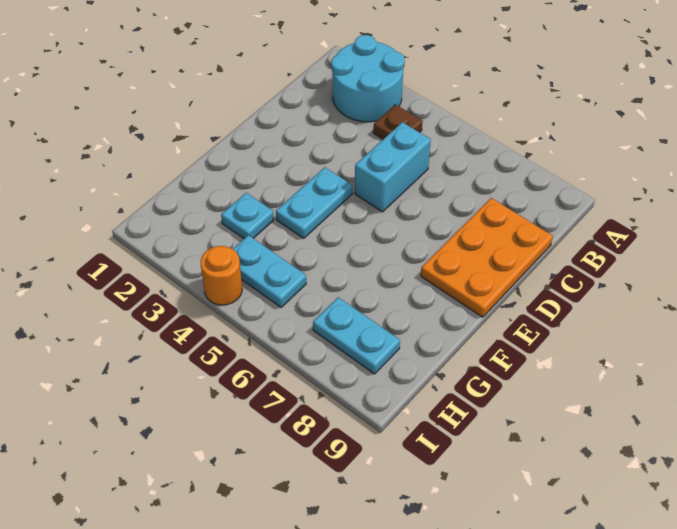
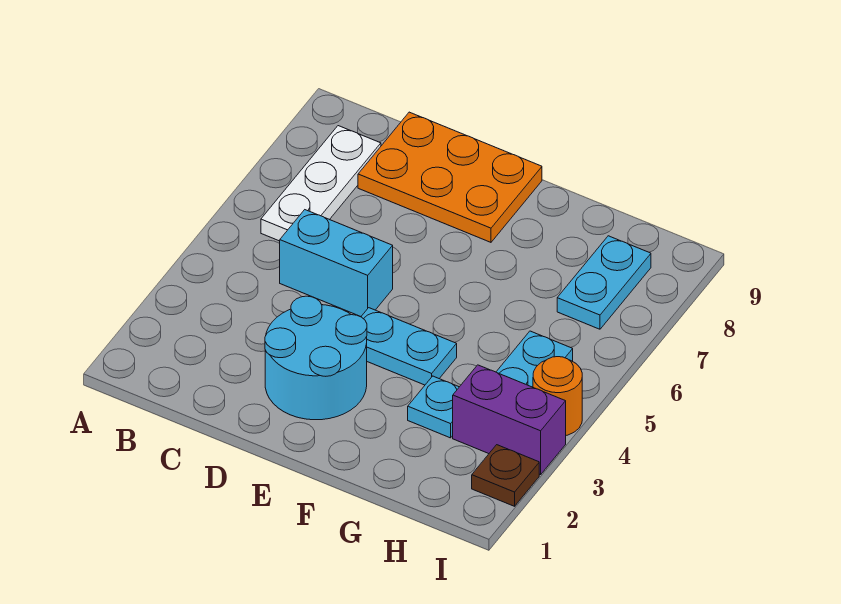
cyan 2x2 round brick [331,35,405,122] -> cyan 2x2 round brick moved to [265,296,367,420]
brown 1x1 plate [373,105,423,139] -> brown 1x1 plate moved to [472,445,539,506]
none -> white 1x3 plate [261,126,381,241]
none -> purple 1x2 brick [453,365,566,475]

